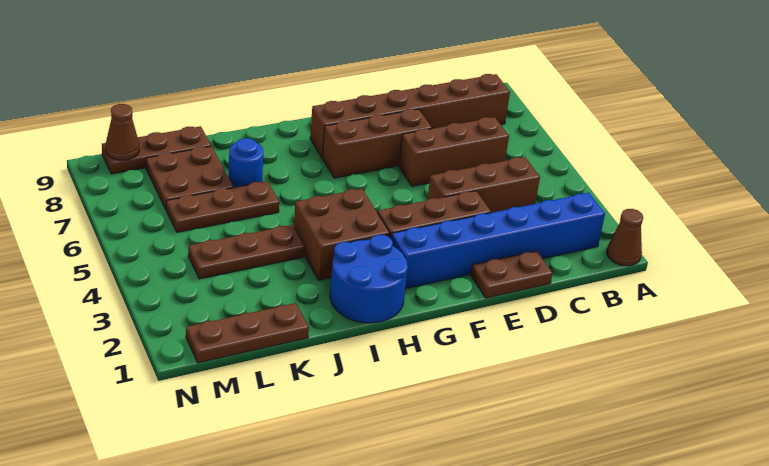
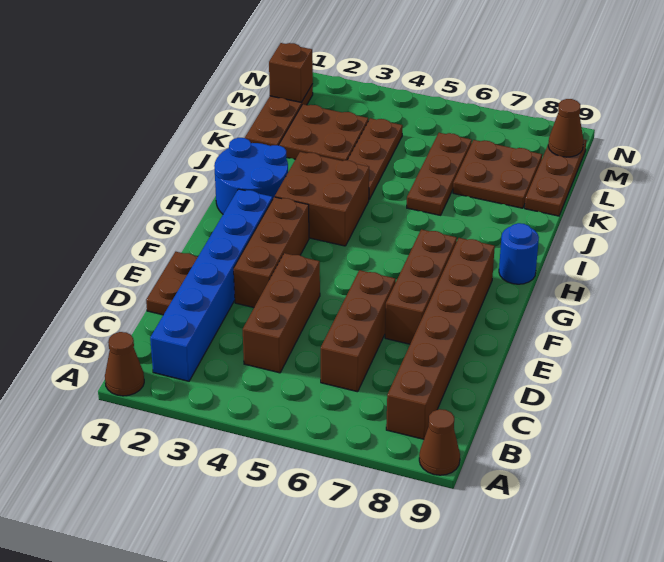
none -> brown 1x1 cone [419,409,460,475]
blue 1x1 round brick [229,138,263,188] -> blue 1x1 round brick moved to [499,223,539,284]
none -> brown 2x2 plate [279,104,368,161]
none -> brown 1x1 brick [269,43,313,102]

